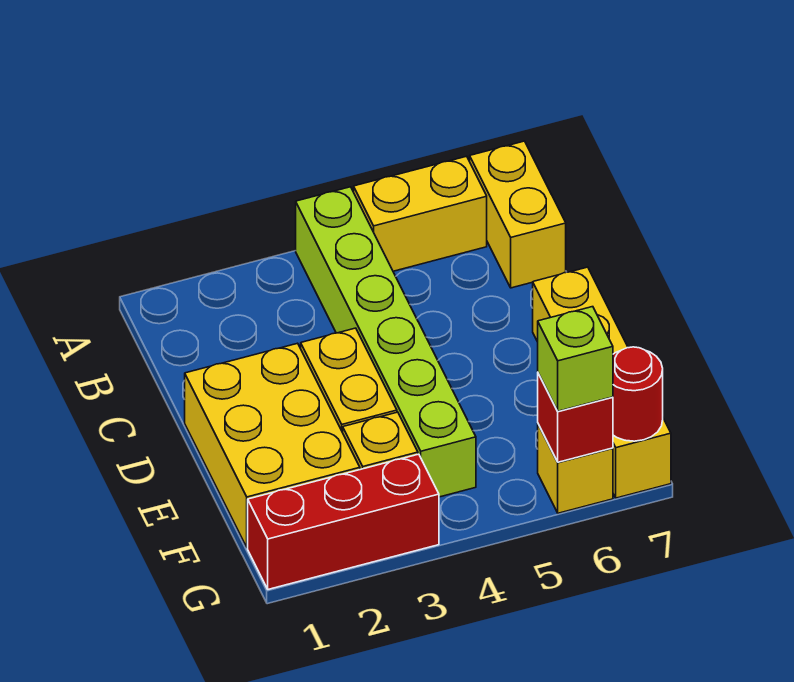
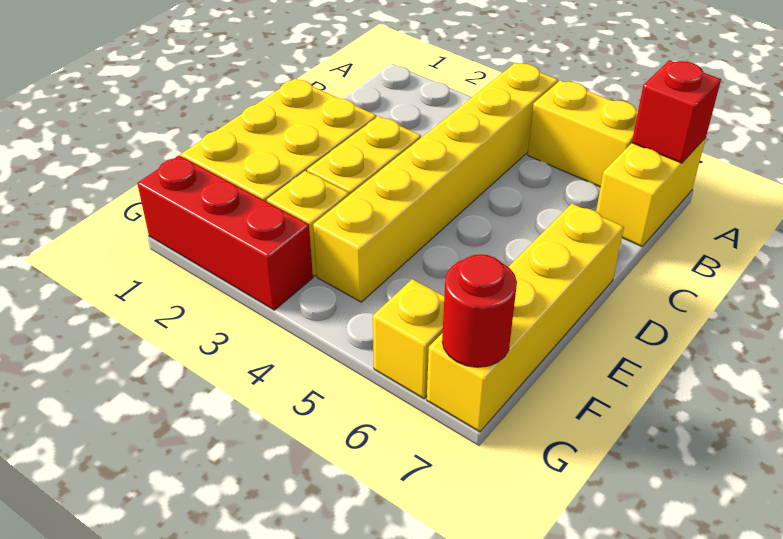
lime 1x6 brick [296,187,476,497] -> yellow 1x6 brick [313,63,558,302]
red 1x1 brick [538,373,613,462] -> red 1x1 brick moved to [632,60,721,163]
lime 1x1 brick [538,307,613,411] -> none

